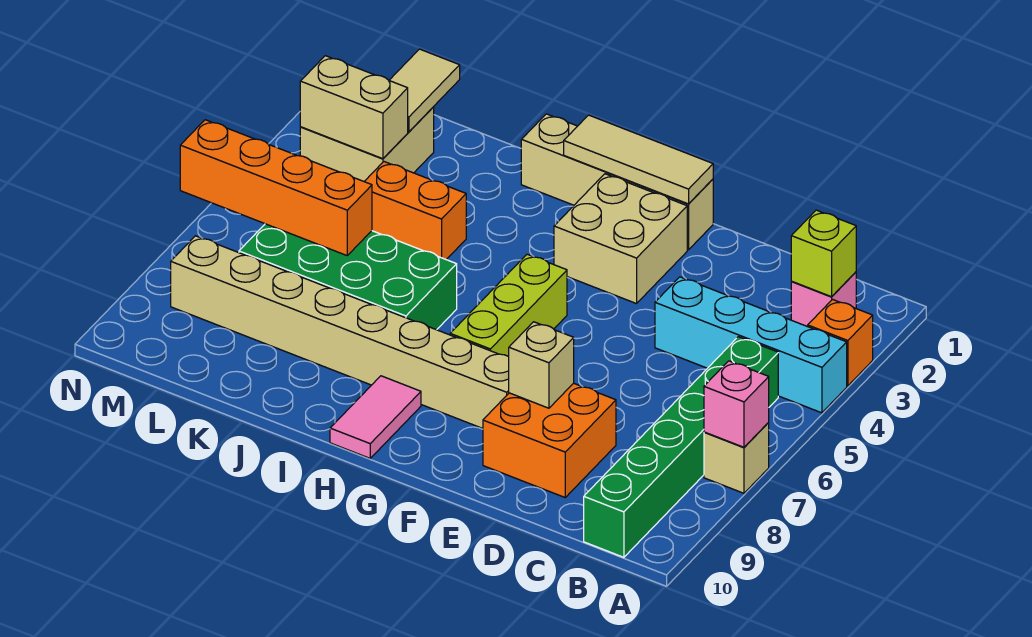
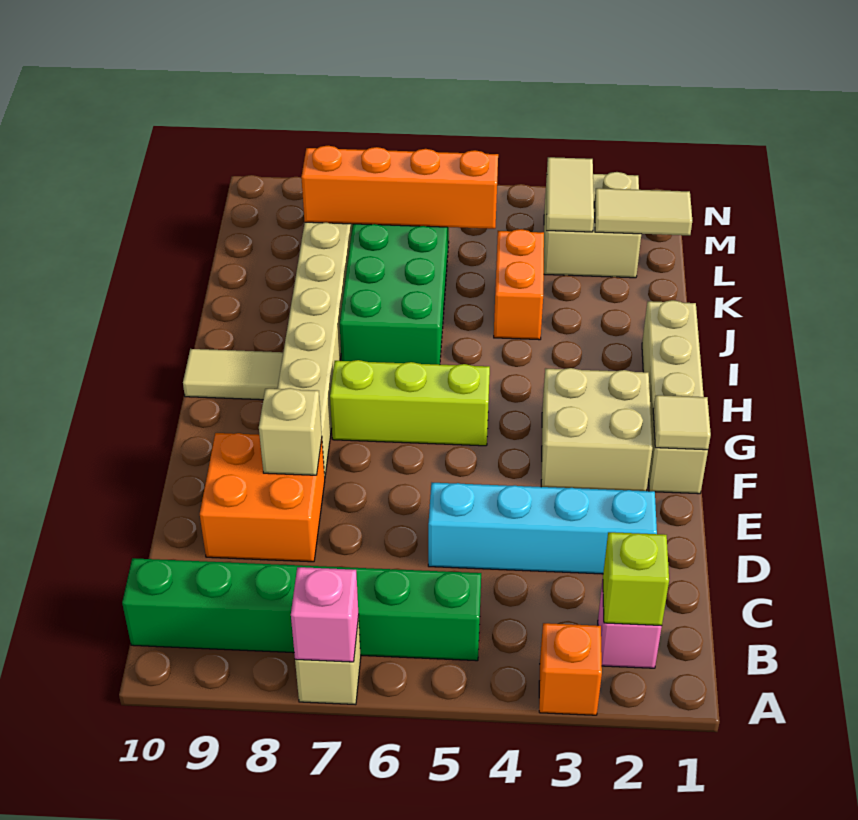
cyan 1x4 brick [655,277,847,413] -> cyan 1x4 brick turned to [428,483,657,574]
tan 1x3 tile [564,115,713,204] -> tan 1x1 tile [653,395,711,450]
pink 1x2 tile [330,376,421,458] -> tan 1x2 tile [183,349,283,400]
orange 1x4 brick [180,120,372,255] -> orange 1x4 brick turned to [301,146,498,229]
tan 1x2 brick [300,56,408,159] -> tan 1x2 tile [546,157,594,232]

